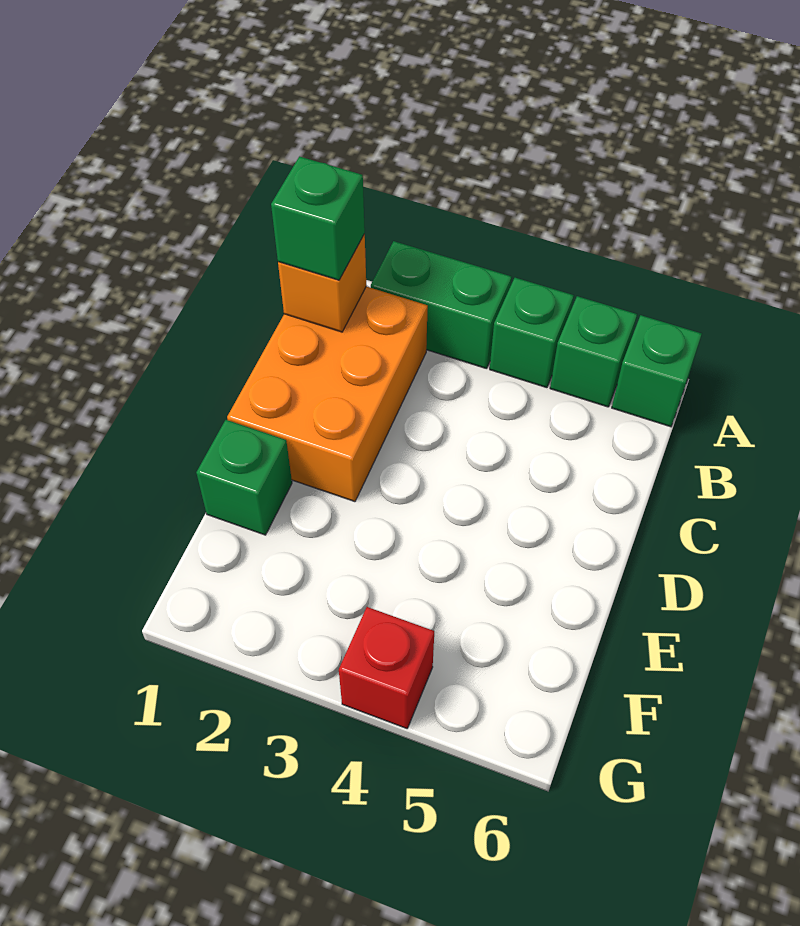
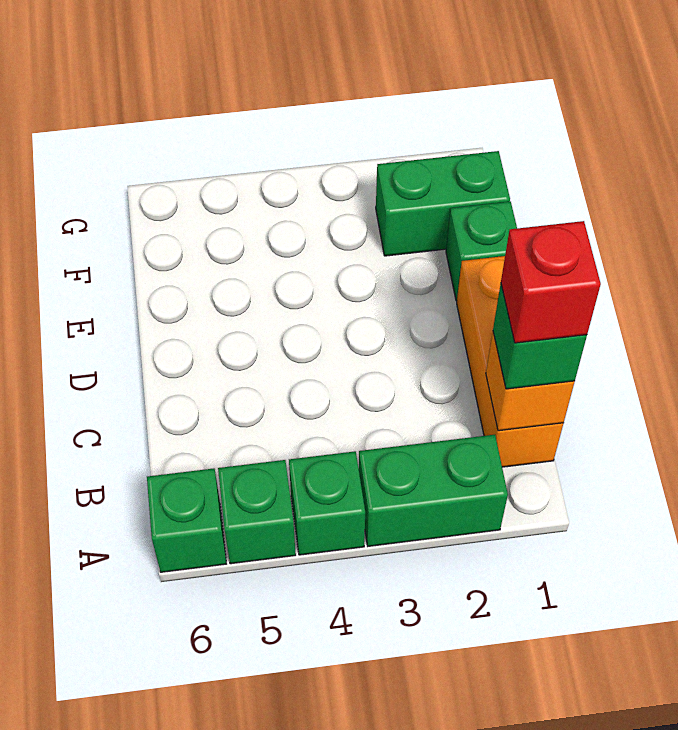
orange 2x3 brick [227,287,428,502] -> orange 1x3 brick [457,256,563,467]
none -> green 1x2 brick [376,151,510,256]
red 1x1 brick [339,607,434,728] -> red 1x1 brick moved to [501,221,601,343]

